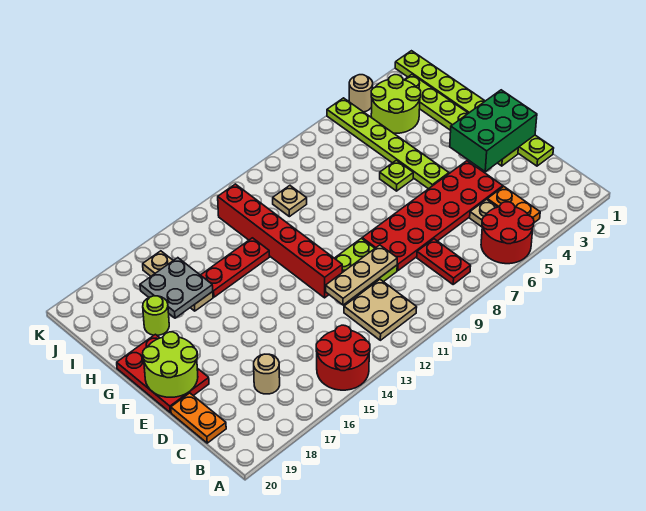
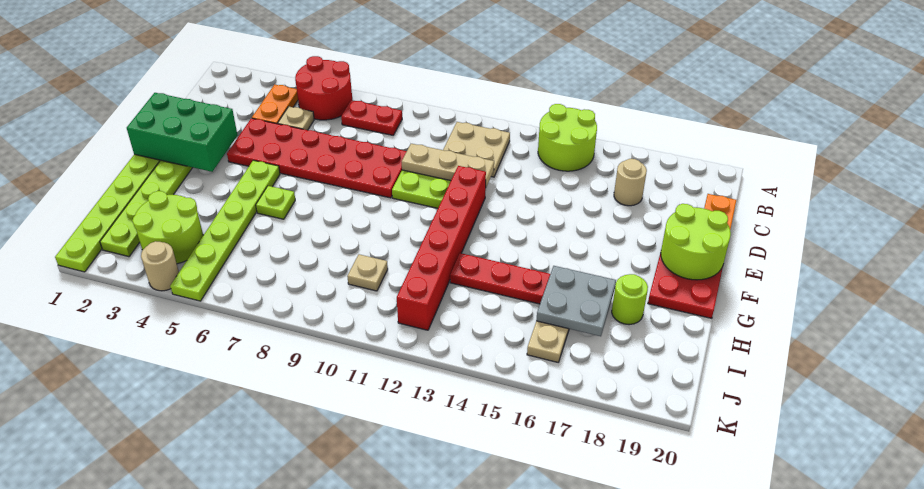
red 2x2 round brick [316,325,370,390] -> lime 2x2 round brick [538,104,597,171]
red 1x2 plate [417,239,471,284] -> red 1x2 plate turned to [341,100,402,135]

